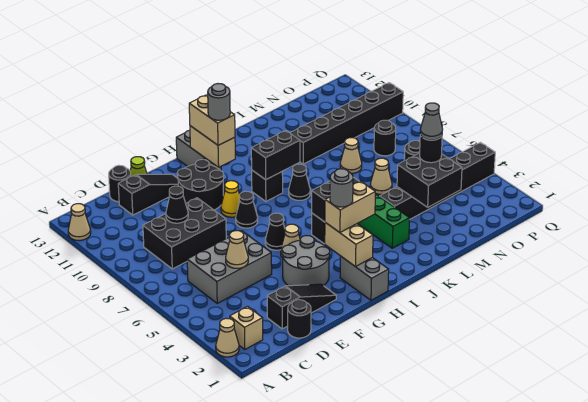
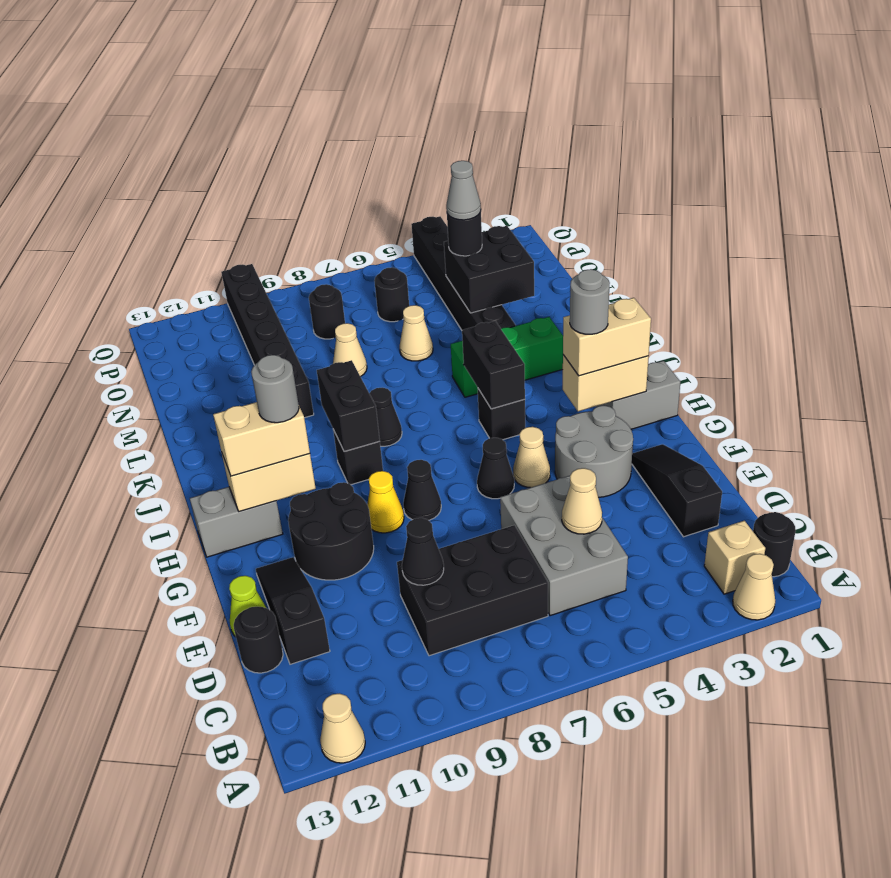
black 2x3 brick [143,198,226,269] -> black 2x3 brick turned to [397,525,548,656]
black 1x1 round brick [288,300,311,338] -> black 1x1 round brick moved to [753,512,796,577]
tan 1x2 brick [325,181,375,232] -> tan 1x2 brick turned to [563,298,651,376]

